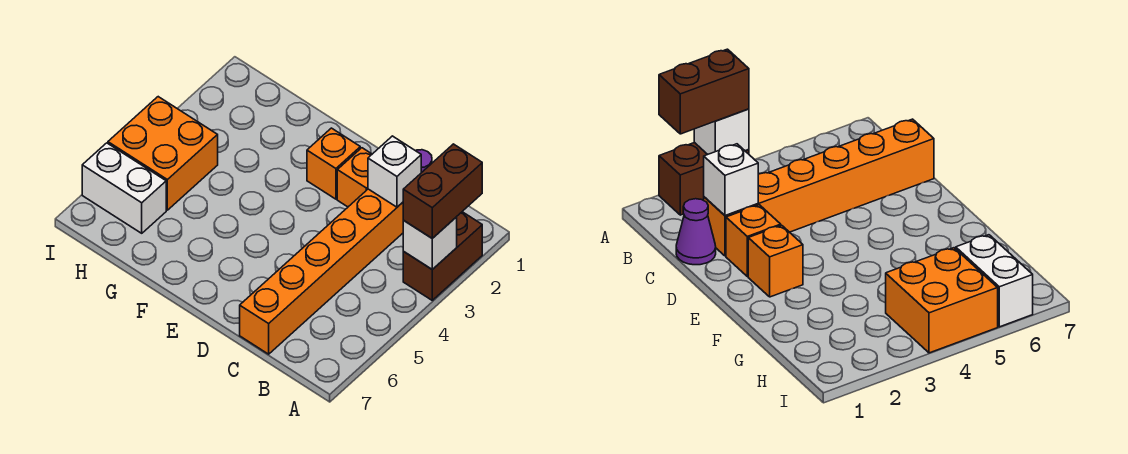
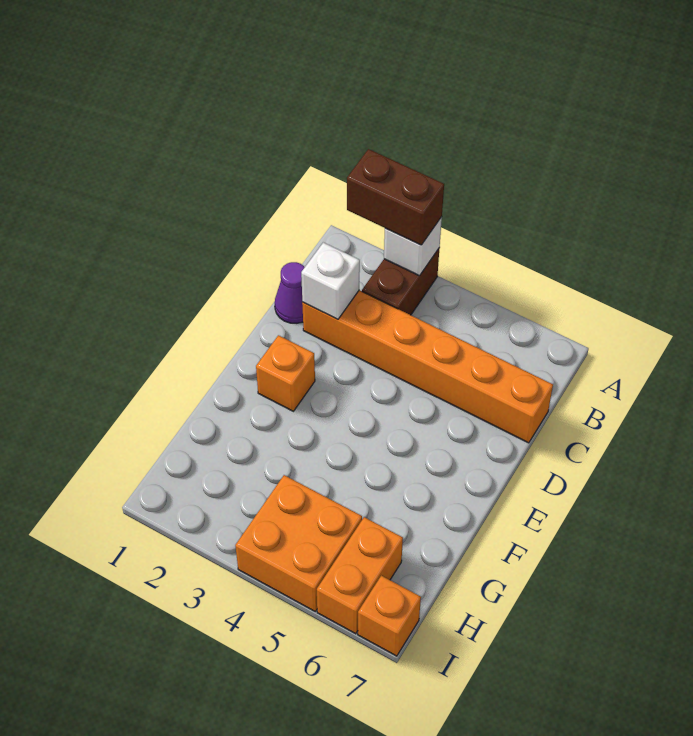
brown 1x2 brick [403,212,482,300] -> brown 1x2 brick turned to [362,249,439,315]
orange 1x1 brick [337,148,372,207] -> orange 1x1 brick moved to [358,576,421,656]
white 1x2 brick [82,143,166,233] -> orange 1x2 brick [317,517,403,634]

